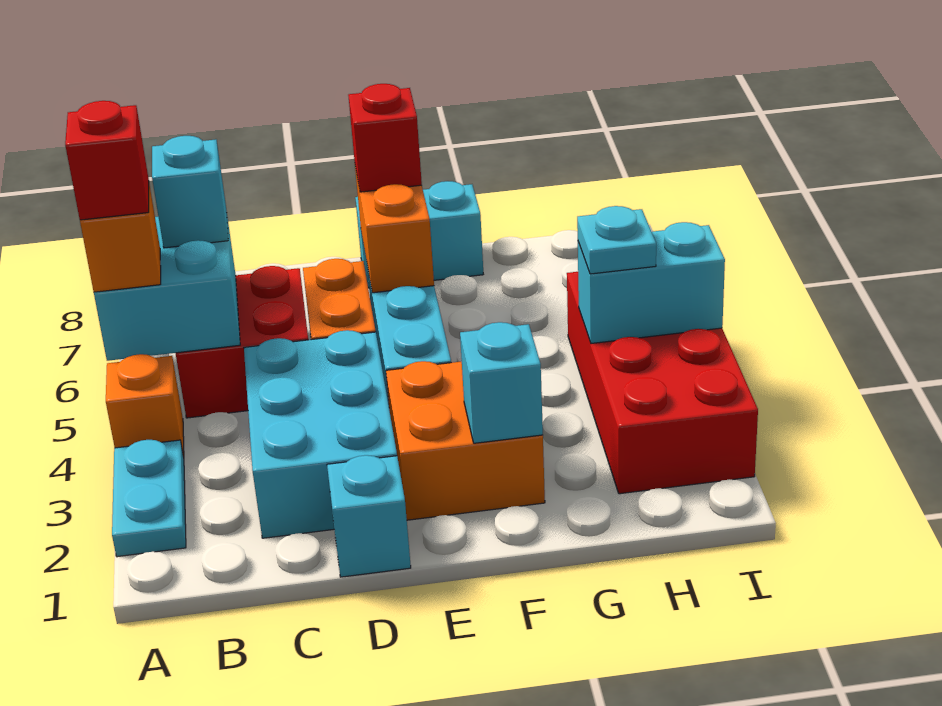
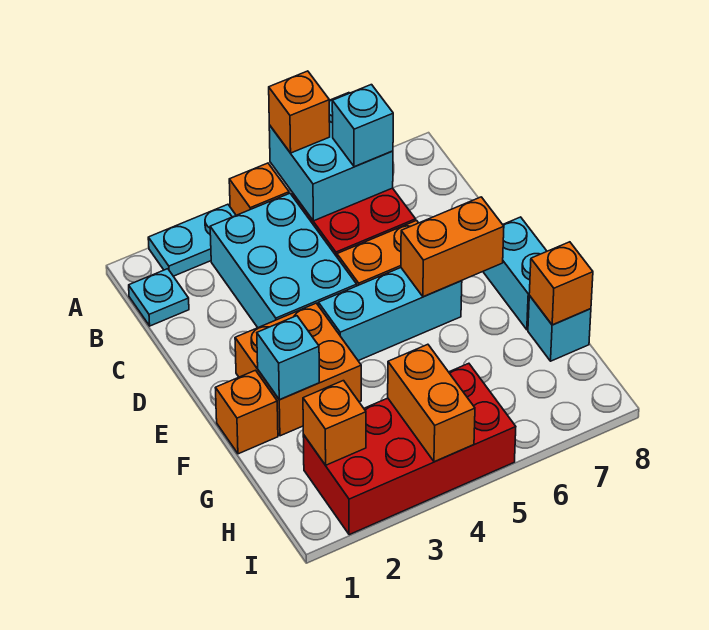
red 1x1 brick [65,101,149,220] -> none
cyan 2x3 brick [244,330,397,538] -> cyan 2x3 brick turned to [210,193,357,328]
cyan 1x1 brick [327,455,411,577] -> cyan 1x1 brick moved to [528,296,591,361]
red 1x1 brick [348,84,422,192] -> none
none -> orange 1x1 brick [216,370,278,454]
none -> orange 1x1 brick [529,242,593,325]
none -> orange 1x1 brick [303,381,366,465]
cyan 1x2 brick [578,222,725,343] -> orange 1x2 brick [388,344,475,462]
cyan 1x1 plate [577,206,656,274] -> cyan 1x1 plate moved to [129,269,189,326]

